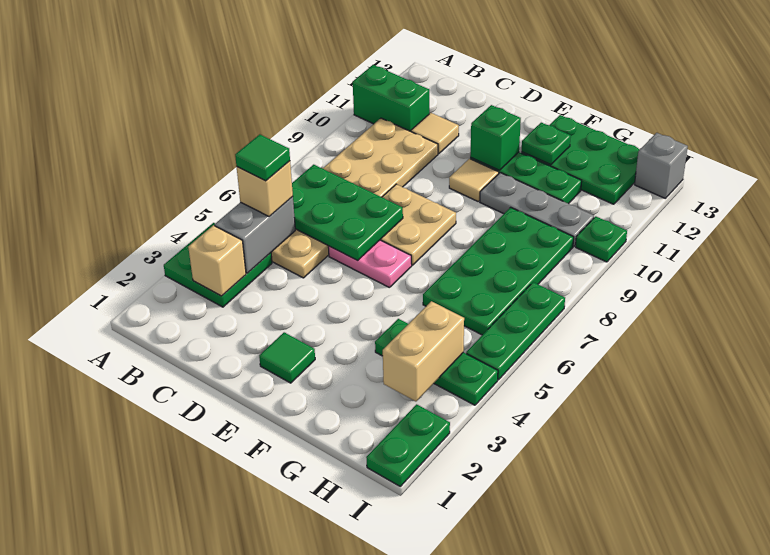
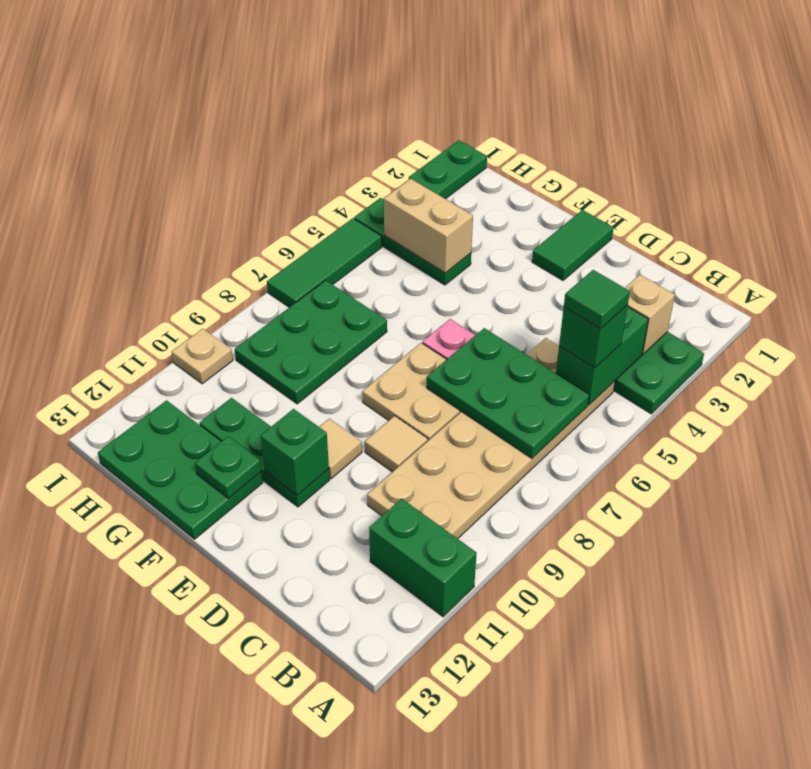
grey 1x2 brick [215,196,295,273] -> green 1x2 brick [556,307,648,405]
tan 1x1 brick [237,161,293,216] -> green 1x1 brick [559,305,628,368]
tan 1x1 tile [411,113,459,154] -> tan 1x1 tile moved to [365,416,428,472]
green 1x1 tile [259,332,315,383] -> green 1x2 tile [532,210,613,280]
grey 1x3 plate [480,173,594,247] -> none
green 2x4 plate [423,207,574,335] -> green 2x3 plate [235,280,387,404]
tan 1x2 brick [383,301,464,401] -> tan 1x2 brick turned to [384,179,473,273]
green 1x3 plate [466,282,565,380] -> green 1x3 tile [267,218,382,307]
green 1x1 plate [575,216,627,262] -> tan 1x1 plate [172,329,233,384]
grey 1x1 brick [635,133,688,198] -> none

